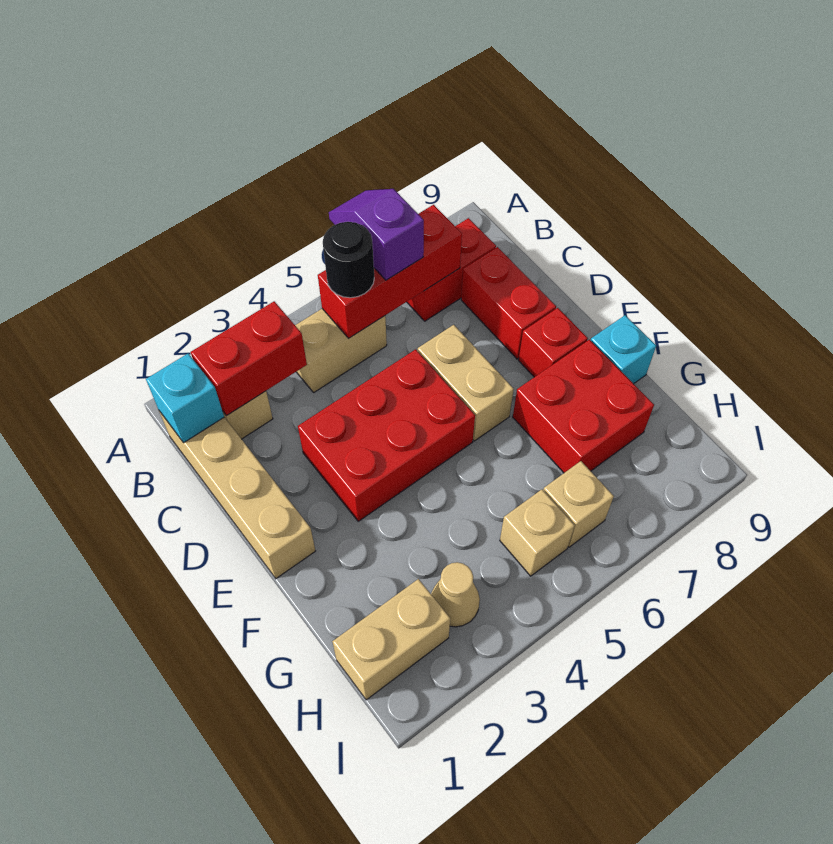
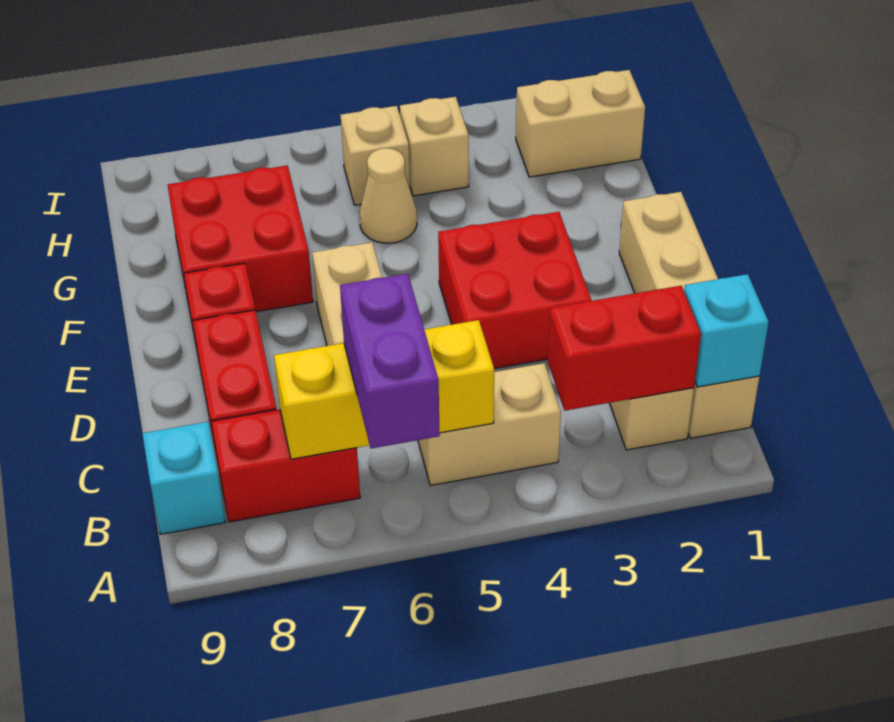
purple 1x2 slope [329,189,424,280] -> purple 1x2 brick [340,274,440,448]
red 1x3 brick [318,205,462,338] -> yellow 1x3 brick [274,320,494,459]
black 1x1 round brick [323,222,374,298] -> none
red 2x3 brick [298,349,475,521] -> red 2x2 brick [438,212,592,369]
cyan 1x1 brick [591,315,656,384] -> cyan 1x1 brick moved to [142,422,225,534]
tan 1x1 cone [431,562,480,627] -> tan 1x1 cone moved to [359,148,417,243]
tan 1x1 brick [543,461,614,547] -> tan 1x1 brick moved to [400,97,469,196]

